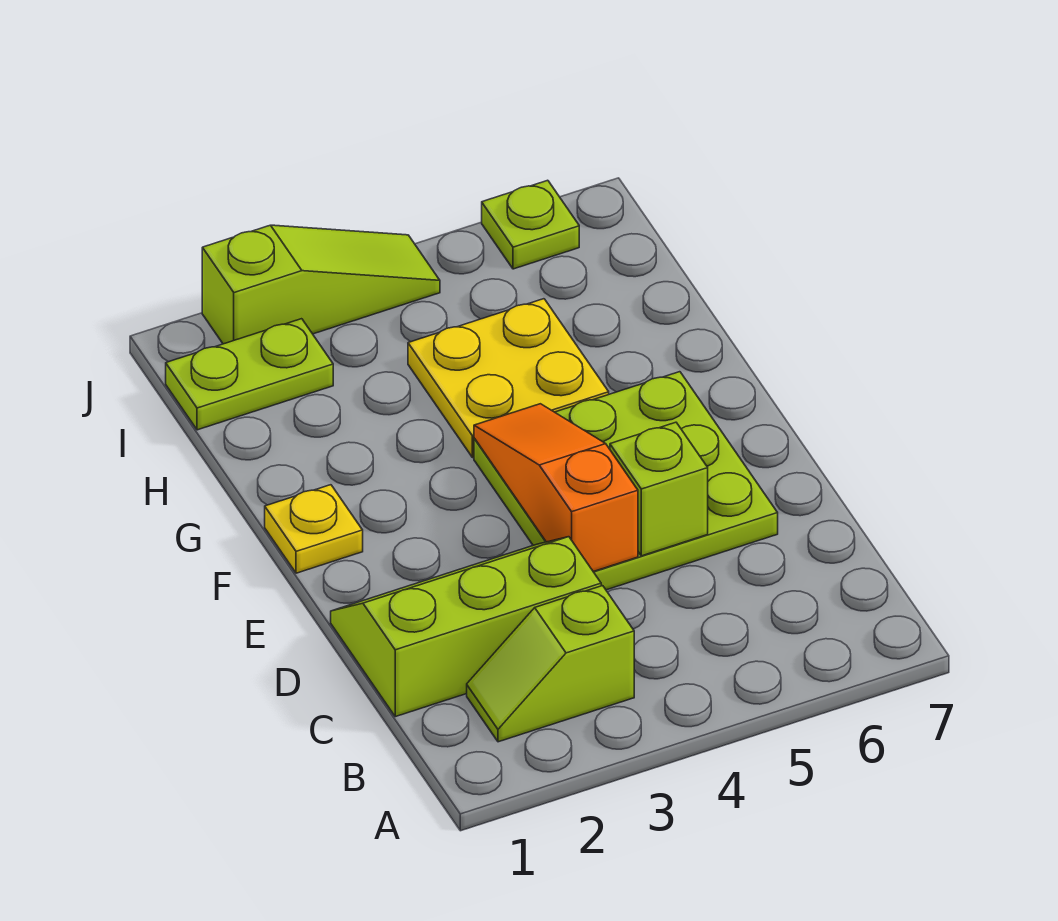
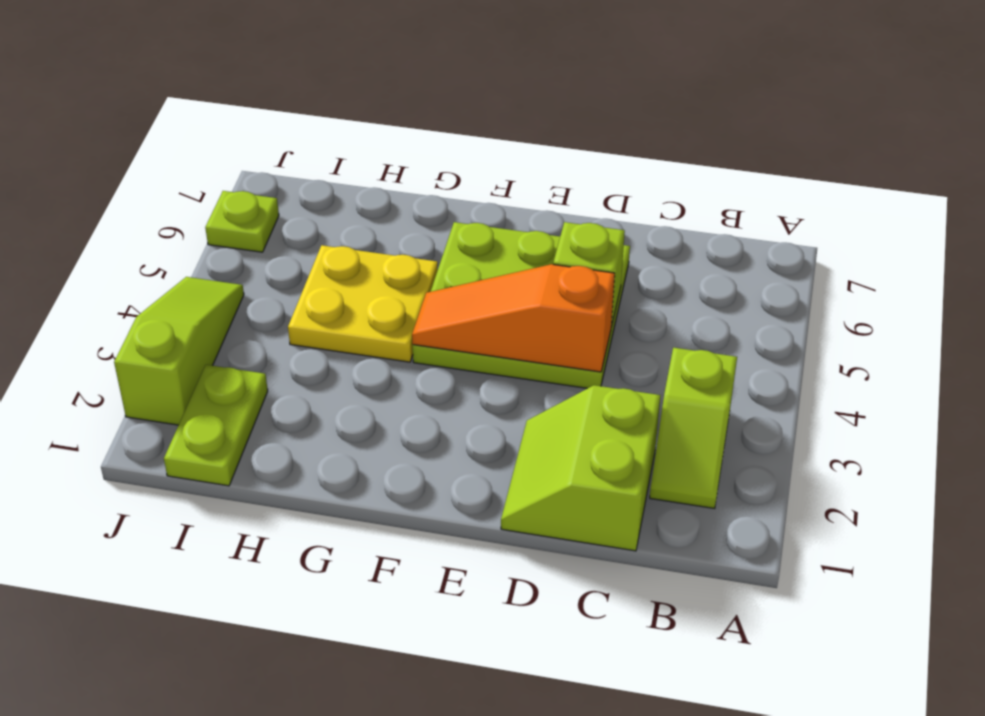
lime 2x3 slope [331,537,601,717] -> lime 2x2 slope [501,385,661,551]
yellow 1x1 plate [265,485,363,573] -> none

